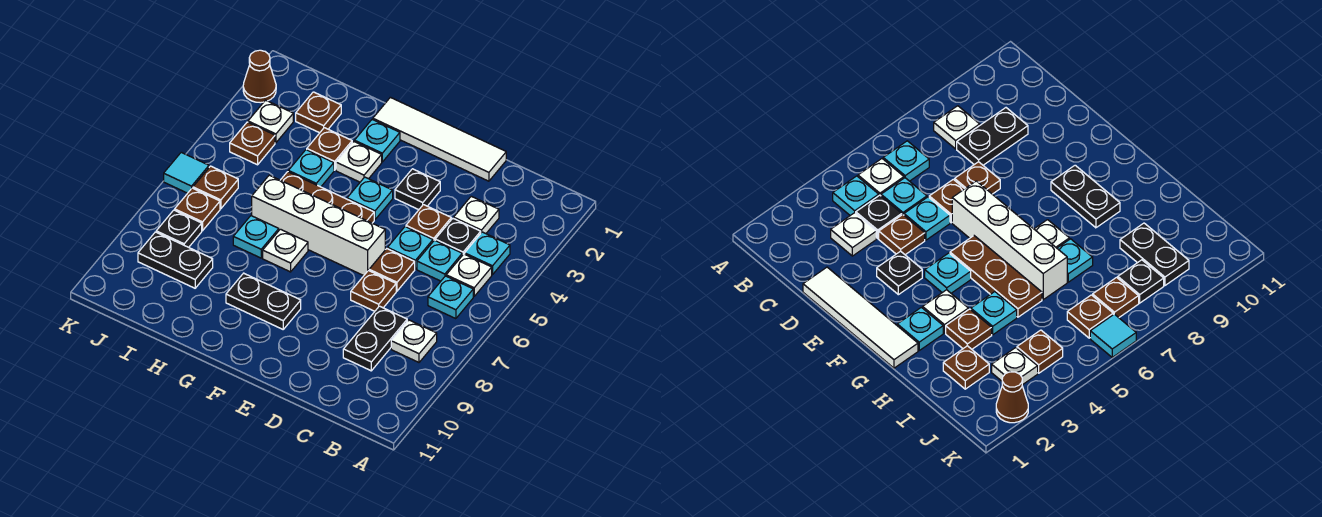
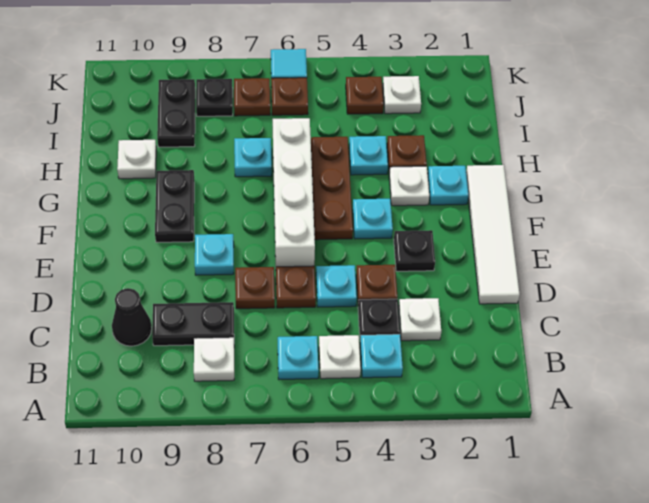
cyan 1x1 plate [417,240,462,281] -> cyan 1x1 plate moved to [195,234,234,275]
none -> black 1x1 cone [112,288,152,346]
white 1x1 plate [263,229,308,272] -> white 1x1 plate moved to [117,140,156,179]
brown 1x1 plate [296,92,341,133] -> none
brown 1x1 cone [243,50,276,103] -> none

